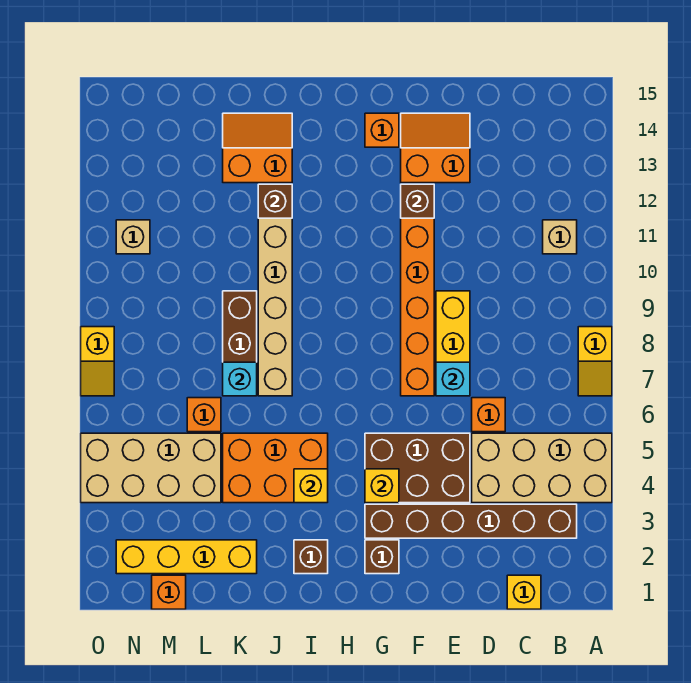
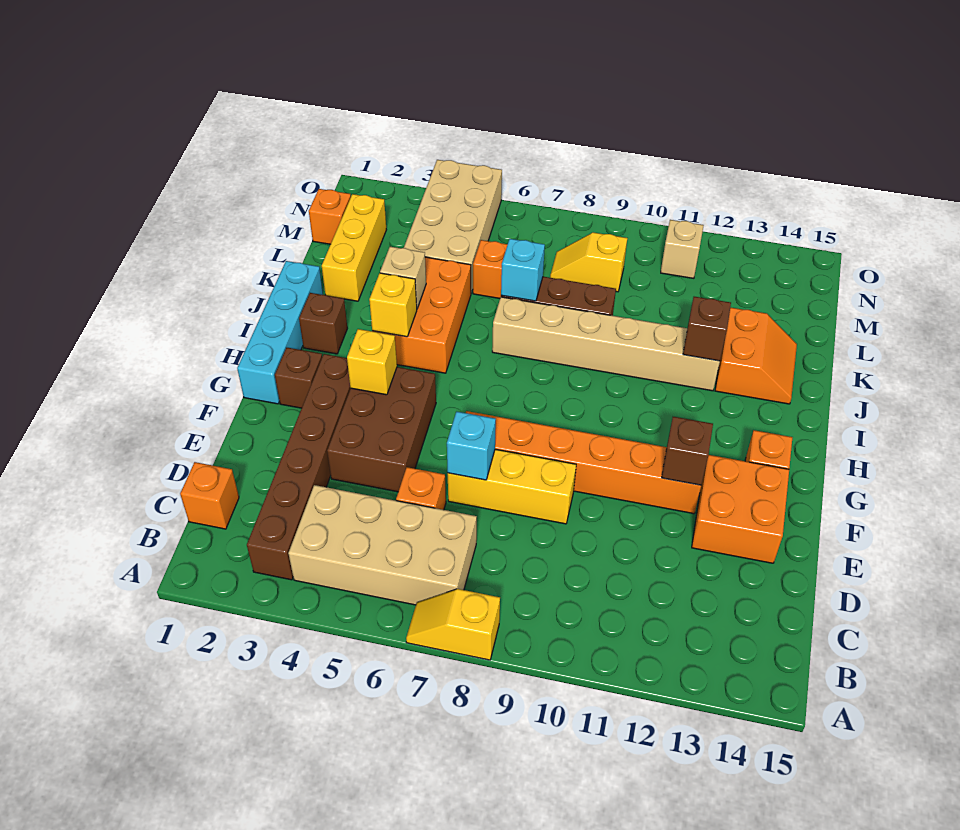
tan 2x4 brick [472,433,612,503] -> tan 2x4 brick turned to [288,485,477,605]
tan 1x1 brick [543,220,577,254] -> tan 1x1 brick moved to [380,247,426,308]
yellow 1x1 brick [507,575,541,609] -> orange 1x1 brick [180,462,239,529]
orange 2x2 slope [401,113,470,183] -> orange 2x2 brick [692,455,789,563]
none -> cyan 1x4 brick [237,261,323,404]
yellow 1x4 brick [116,540,257,574] -> yellow 1x3 brick [322,194,386,301]
yellow 1x2 slope [81,327,114,396] -> yellow 1x2 slope moved to [550,233,627,292]

